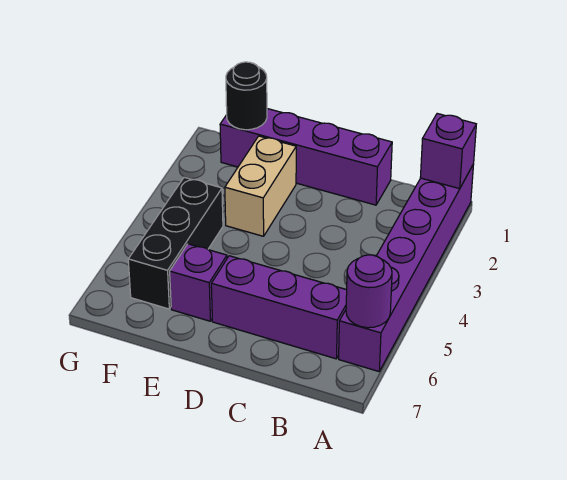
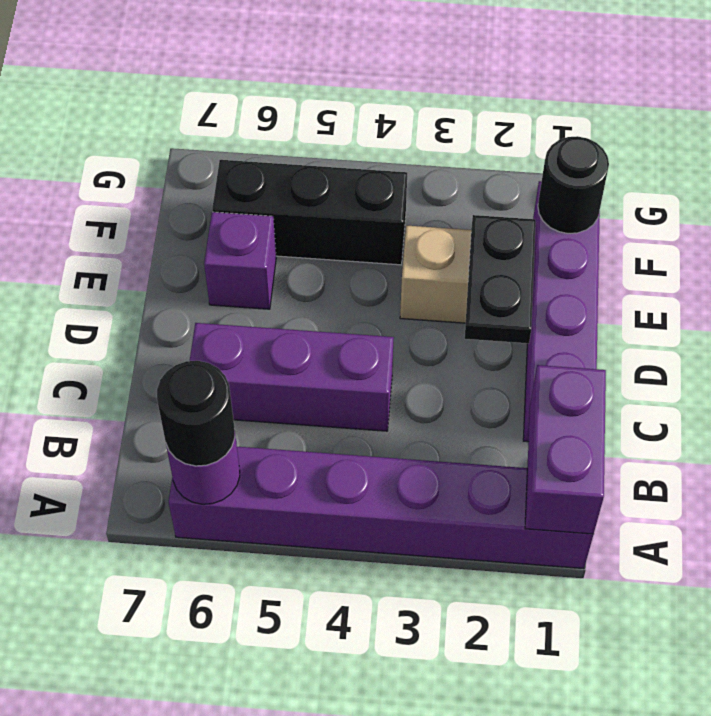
purple 1x1 brick [420,114,476,189] -> purple 1x2 brick [525,365,606,534]
none -> black 1x1 round brick [157,361,235,466]
purple 1x3 brick [211,256,347,359] -> purple 1x3 brick turned to [190,323,394,431]
none -> black 1x2 plate [465,215,536,343]

